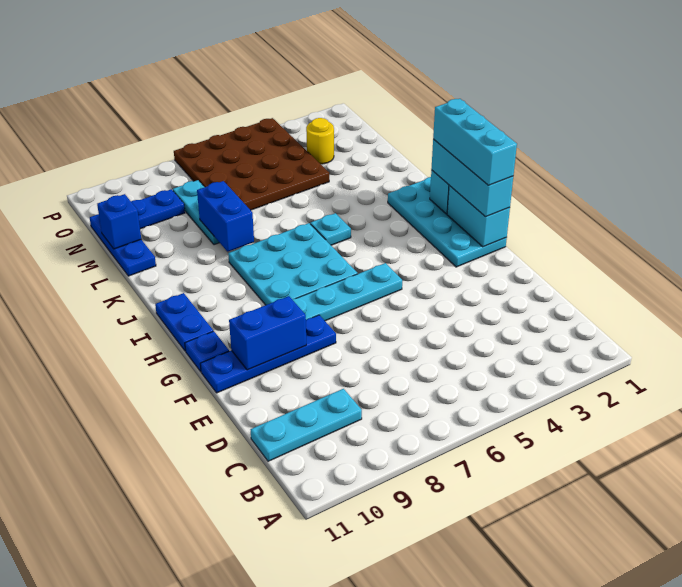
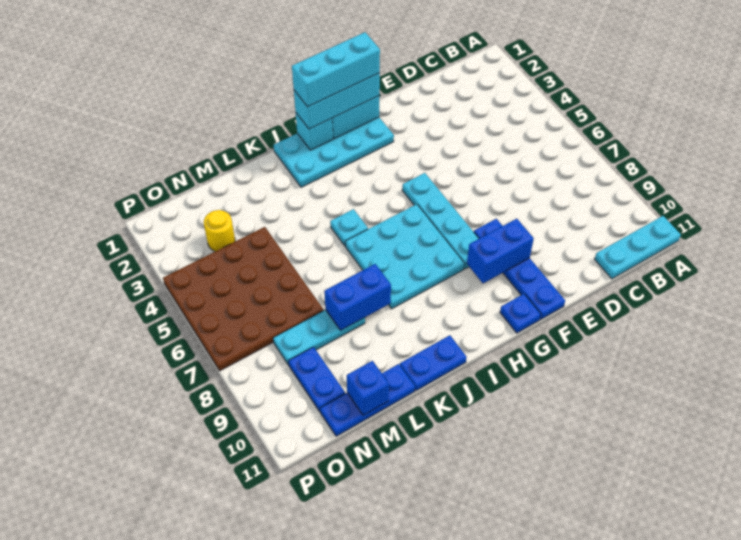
cyan 1x3 plate [251,389,362,461] -> cyan 1x3 plate turned to [595,216,681,279]
blue 1x2 brick [229,296,306,370] -> blue 1x2 brick turned to [467,219,534,283]
blue 1x2 plate [155,293,213,351] -> blue 1x2 plate moved to [400,335,467,391]

